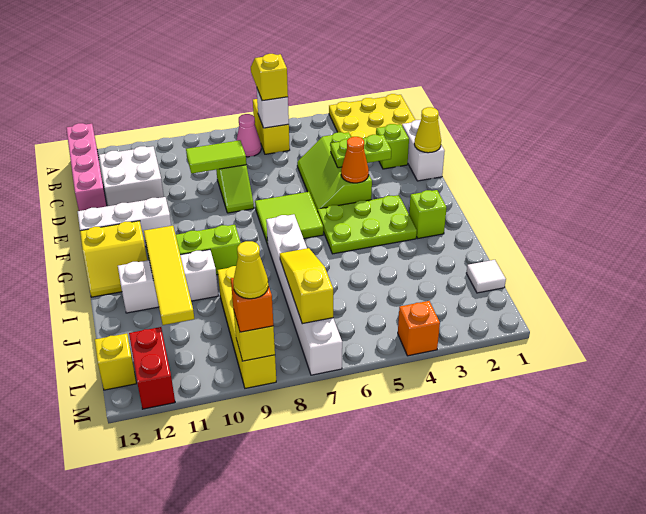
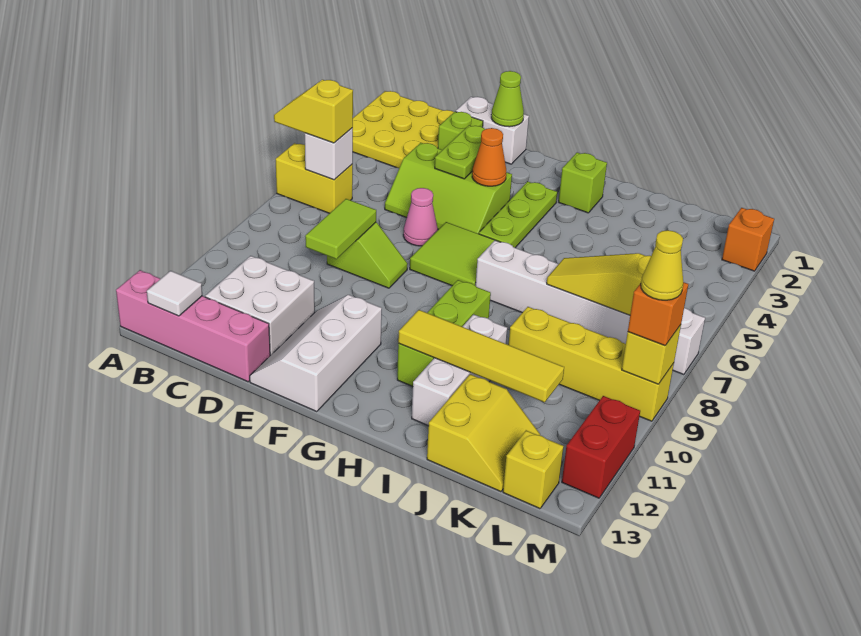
pink 1x1 cone [236,114,261,157] -> pink 1x1 cone moved to [403,188,438,246]
yellow 1x1 cone [414,107,441,153] -> lime 1x1 cone [491,71,524,127]
lime 2x3 plate [318,195,417,254] -> lime 1x3 plate [479,182,557,248]
yellow 2x2 slope [80,221,147,297] -> yellow 2x2 slope moved to [427,374,540,492]
white 1x1 tile [466,260,506,293] -> white 1x1 tile moved to [147,271,202,316]
red 1x2 brick [129,327,175,409] -> red 1x2 brick turned to [562,396,640,498]
orange 1x1 brick [398,301,440,356] -> orange 1x1 brick moved to [722,208,774,271]

